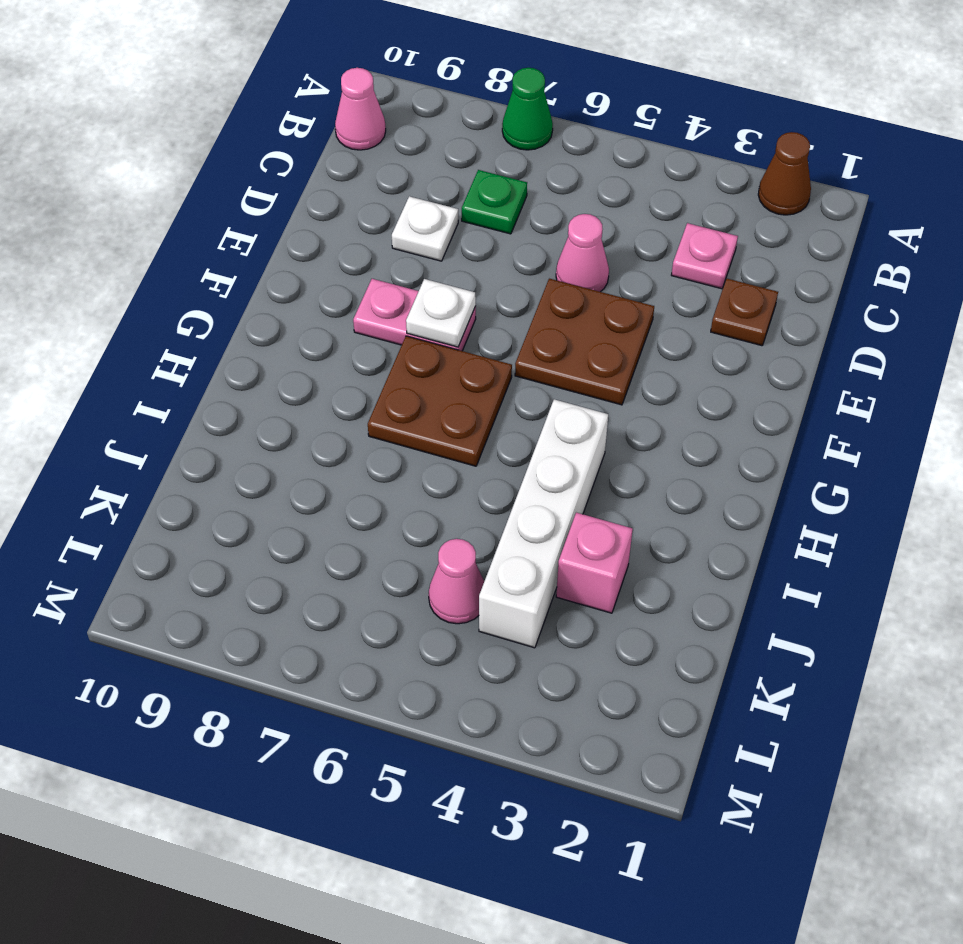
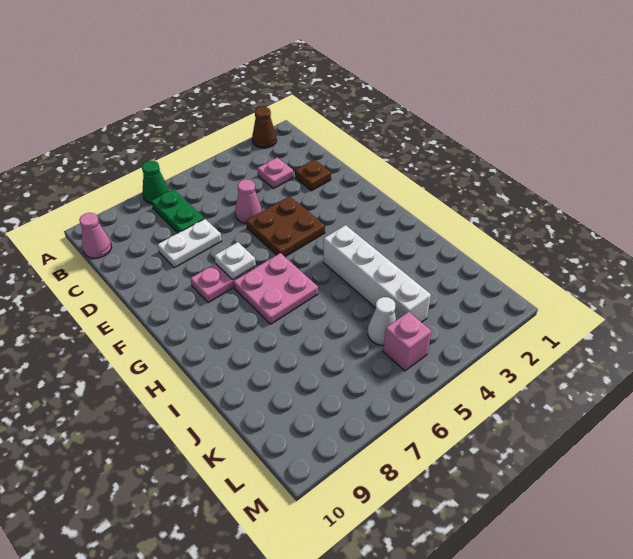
green 1x1 plate [462,170,527,234] -> green 1x2 plate [151,189,204,233]
white 1x1 plate [392,196,458,261] -> white 1x2 plate [158,219,222,268]
brown 2x2 plate [368,336,512,466] -> pink 2x2 plate [233,253,318,324]
pink 1x1 brick [556,513,633,613] -> pink 1x1 brick moved to [383,312,431,371]
pink 1x1 cone [429,539,484,624] -> white 1x1 cone [368,297,396,345]

